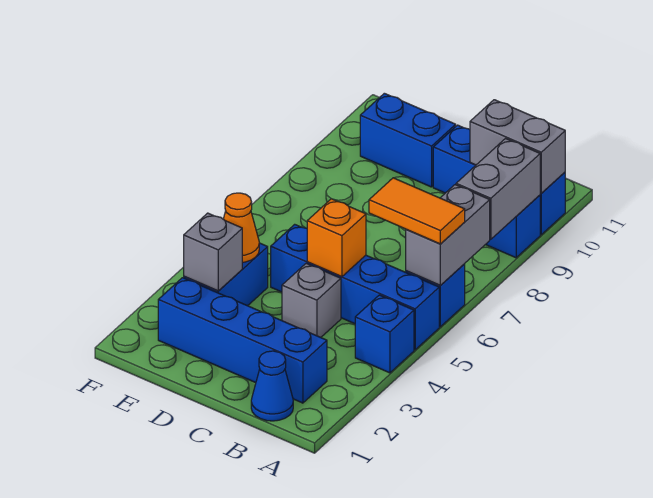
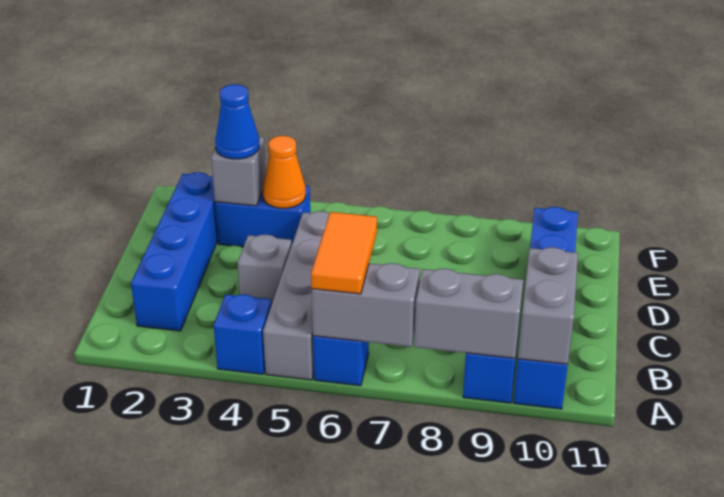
blue 1x4 brick [271,224,439,350] -> grey 1x4 brick [263,211,329,380]
blue 1x1 cone [251,351,293,421] -> blue 1x1 cone moved to [215,84,259,159]
orange 1x1 brick [307,199,366,277] -> none

